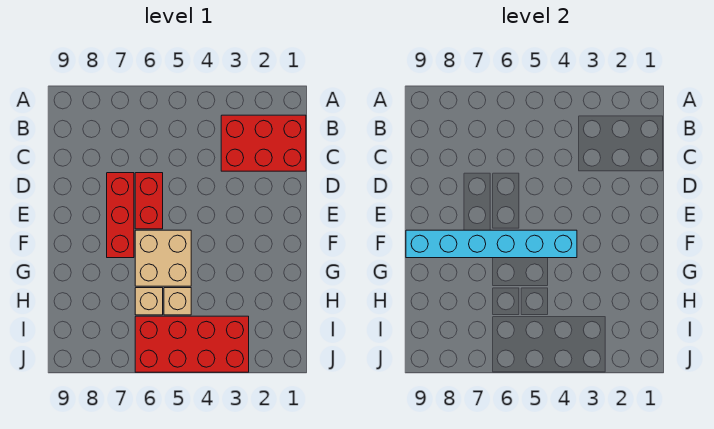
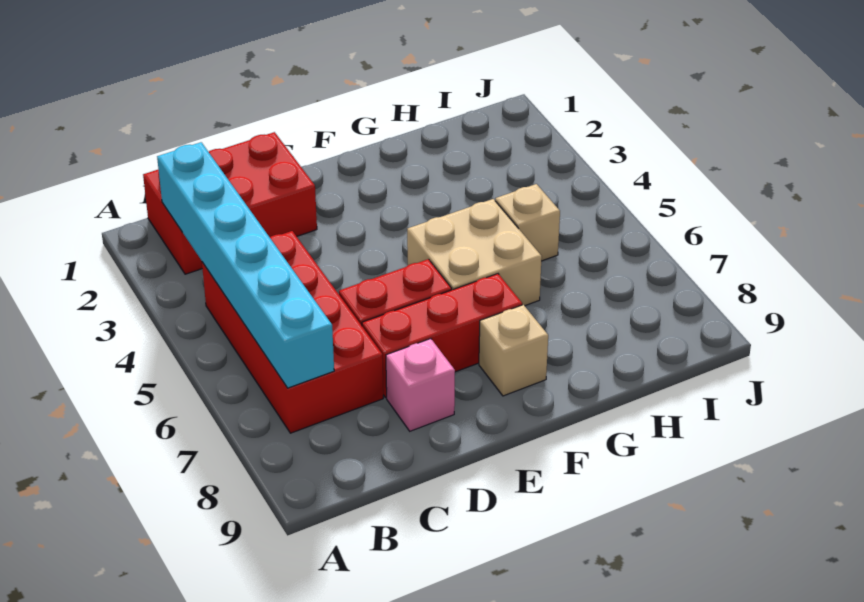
red 2x3 brick [221,115,306,171] -> red 2x3 brick turned to [143,132,317,274]
none -> pink 1x1 brick [386,339,455,431]
cyan 1x6 brick [406,230,577,258] -> cyan 1x6 brick moved to [157,142,334,388]
tan 1x1 brick [135,288,163,315] -> tan 1x1 brick moved to [479,305,548,396]
red 2x4 brick [135,316,249,372] -> red 2x4 brick moved to [202,231,383,433]

